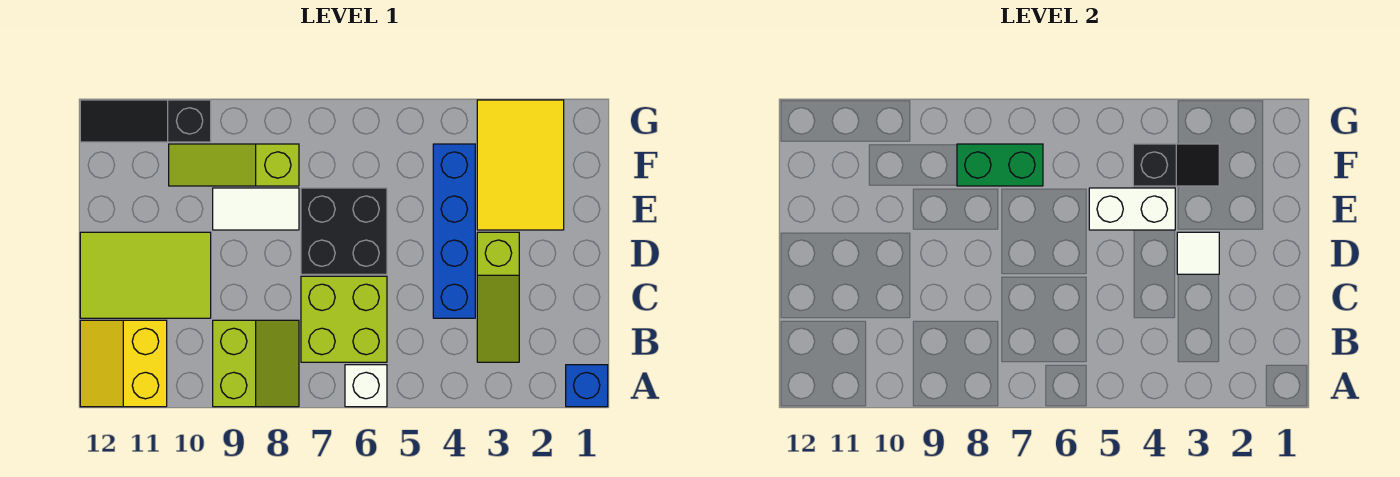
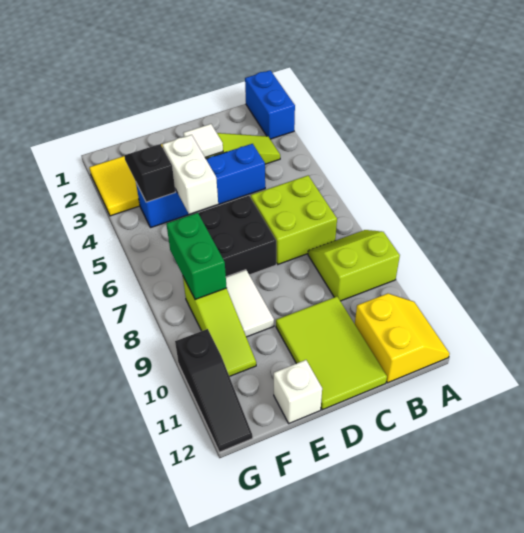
blue 1x1 brick [566,365,608,407] -> blue 1x2 brick [245,70,295,139]
white 1x1 brick [345,365,387,407] -> white 1x1 brick moved to [274,360,322,423]
yellow 2x2 slope [80,320,167,407] -> yellow 2x2 slope turned to [355,293,450,383]

